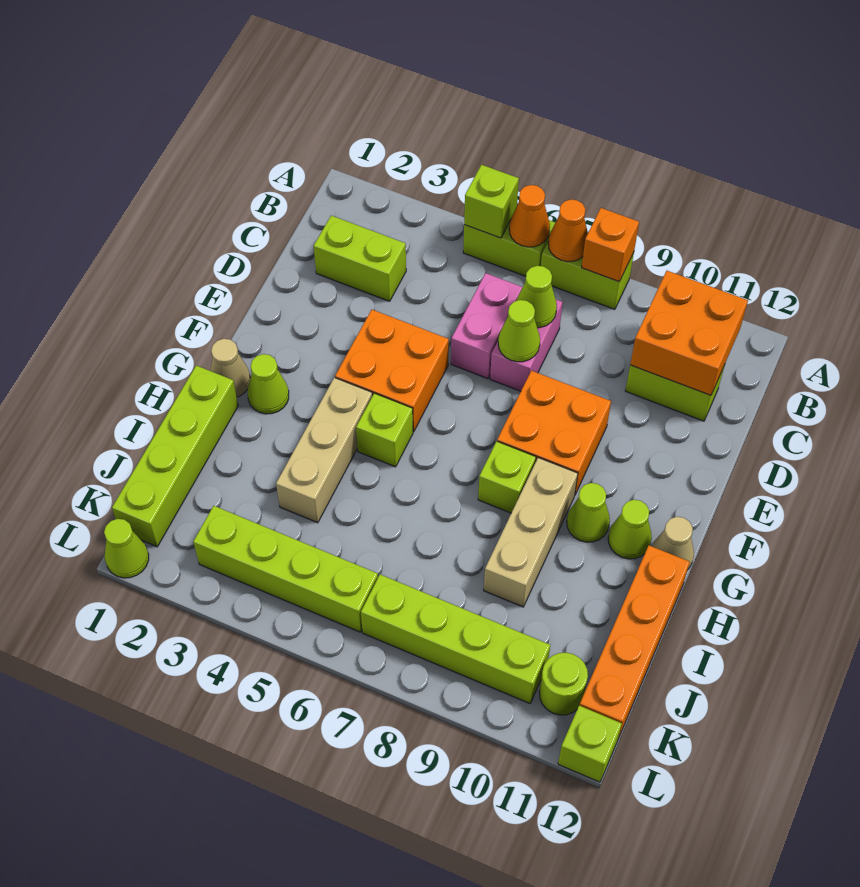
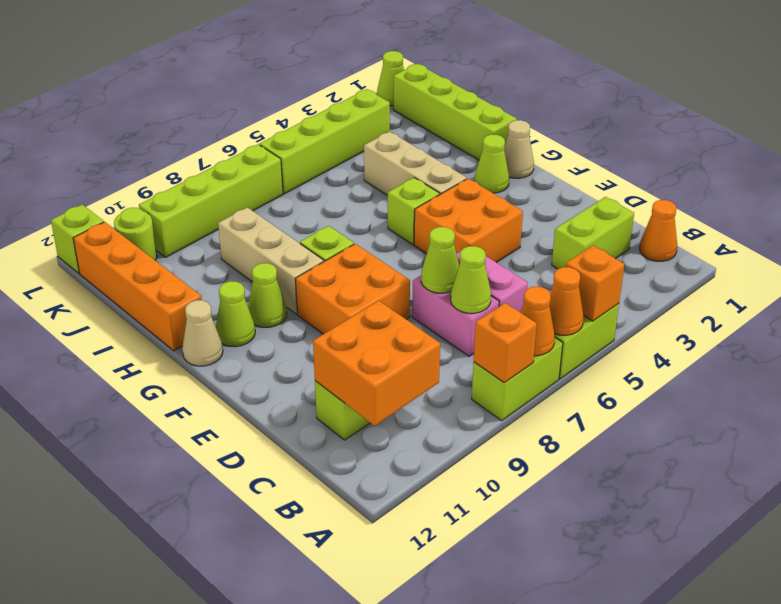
lime 1x1 brick [464,165,519,238] -> orange 1x1 brick [566,245,624,321]
none -> orange 1x1 cone [640,200,677,261]

